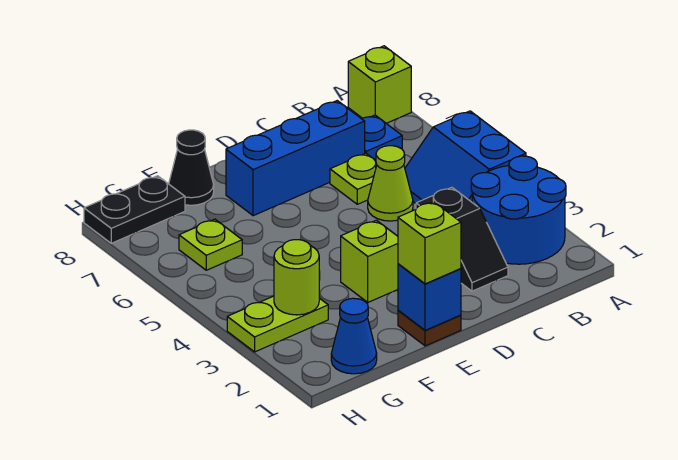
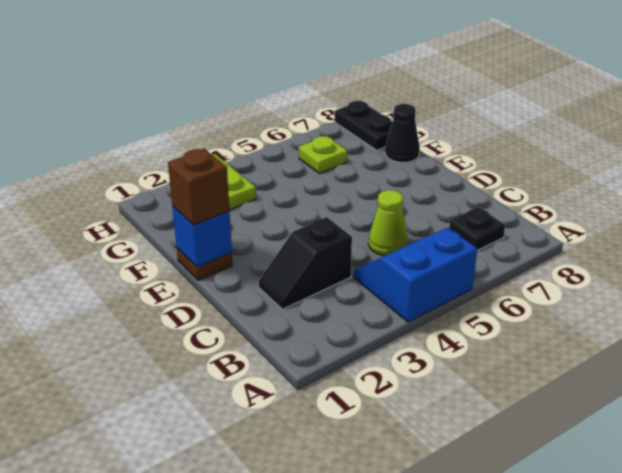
blue 2x2 round brick [471,156,566,264] -> none
lime 1x1 brick [348,46,411,123] -> none
blue 1x1 plate [362,115,402,160] -> black 1x1 plate [449,207,505,251]
lime 1x1 plate [330,153,377,204] -> none
blue 1x3 brick [226,101,365,216] -> none
lime 1x1 brick [398,202,461,284] -> brown 1x1 brick [168,149,229,225]
lime 1x1 brick [341,220,398,302] -> none
blue 1x1 cone [331,298,377,374] -> none
lime 1x1 round brick [274,240,319,315] -> none

